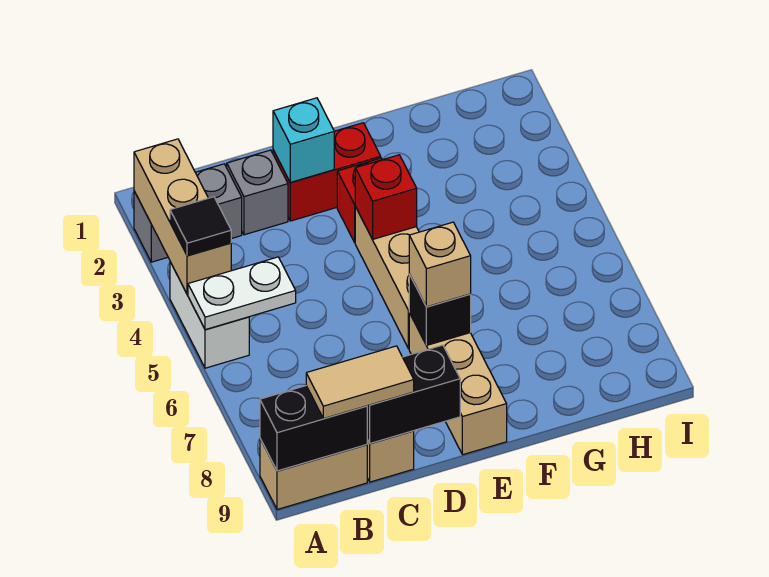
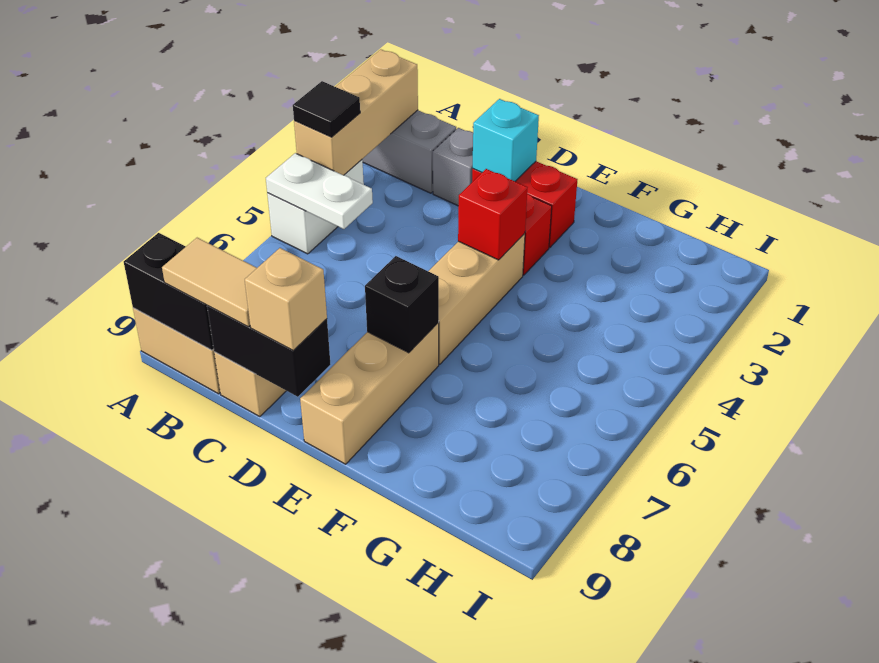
tan 1x1 brick [409,222,471,307] -> tan 1x1 brick moved to [245,248,327,351]

